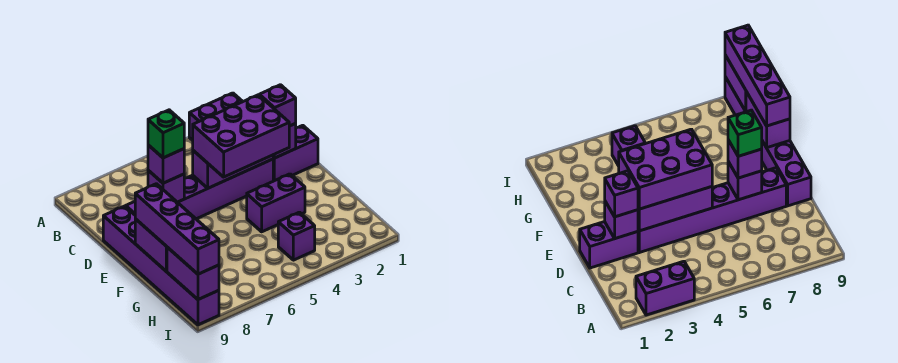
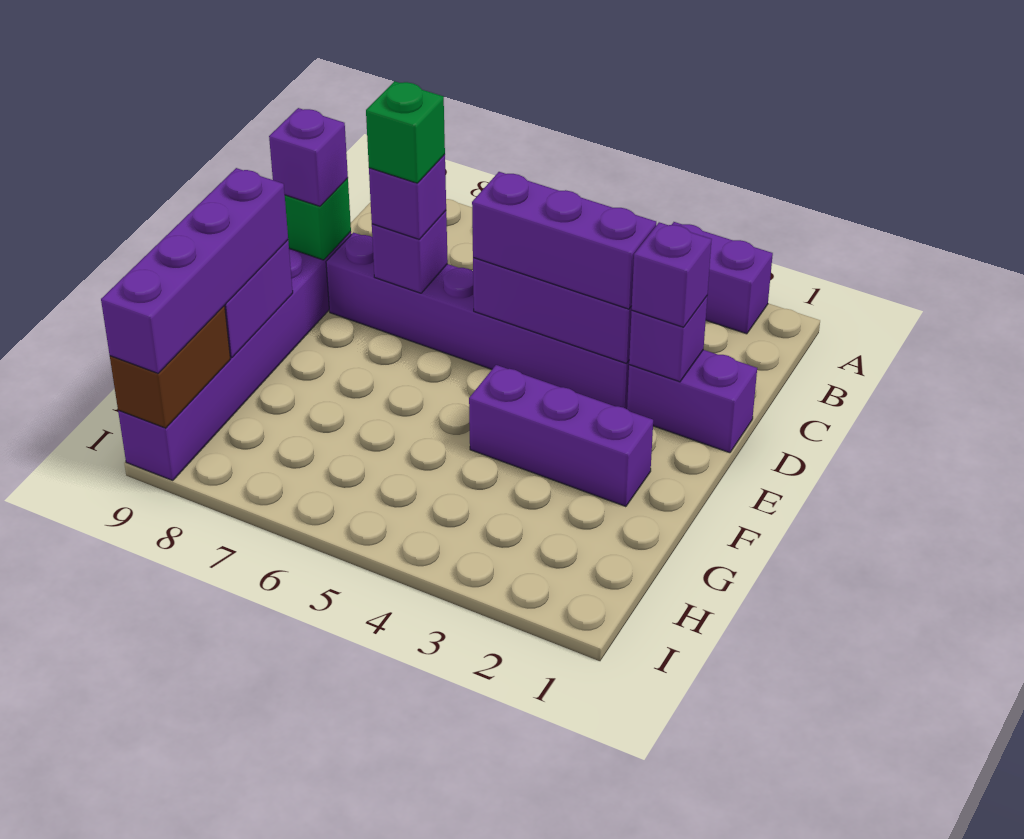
purple 2x3 brick [193,95,289,177] -> purple 1x3 brick [472,172,656,309]
none -> green 1x1 brick [285,178,351,260]
purple 1x2 brick [247,174,305,232] -> purple 1x3 brick [469,365,653,507]
purple 1x1 brick [278,212,315,260] -> purple 1x1 brick moved to [269,108,348,206]
purple 1x2 brick [167,247,219,299] -> brown 1x2 brick [110,306,230,428]

